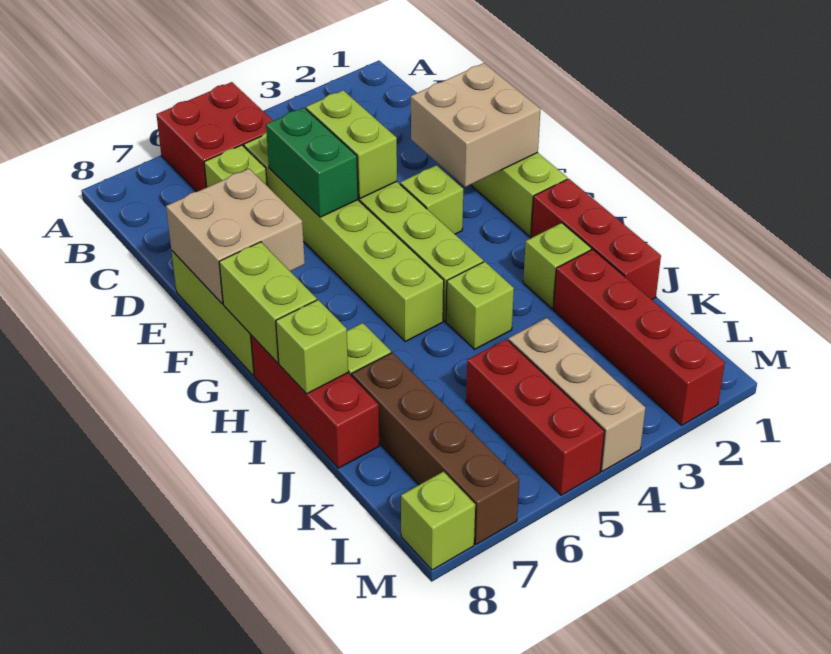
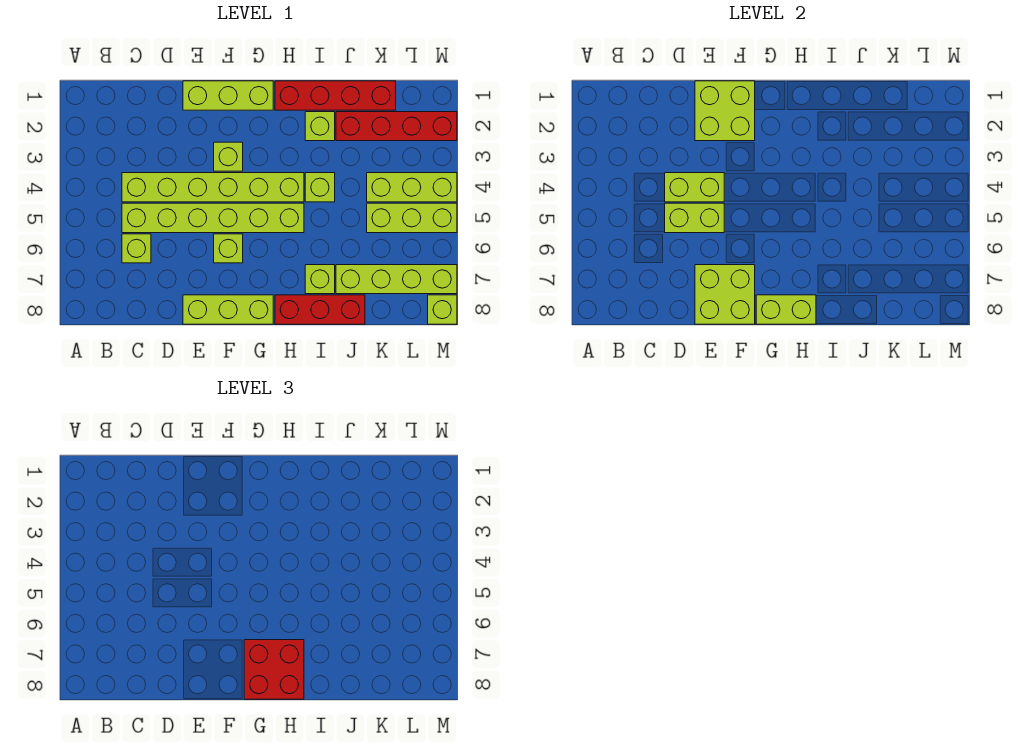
red 2x2 brick [156,82,273,192] -> red 2x2 brick moved to [244,640,304,699]
green 1x2 brick [266,108,358,217] -> lime 1x2 brick [665,203,724,233]
tan 2x2 brick [411,63,540,187] -> lime 2x2 brick [695,81,755,141]
tan 2x2 brick [166,169,305,304] -> lime 2x2 brick [695,265,755,324]
red 1x3 brick [531,179,661,299] -> red 1x4 brick [275,81,396,110]
lime 1x1 brick [276,300,348,394] -> lime 1x1 brick moved to [214,234,243,263]
brown 1x4 brick [352,353,519,544] -> lime 1x4 brick [336,265,457,294]
tan 1x3 brick [508,318,645,472] -> lime 1x3 brick [367,173,457,202]
red 1x3 brick [466,339,604,495] -> lime 1x3 brick [367,203,457,233]

